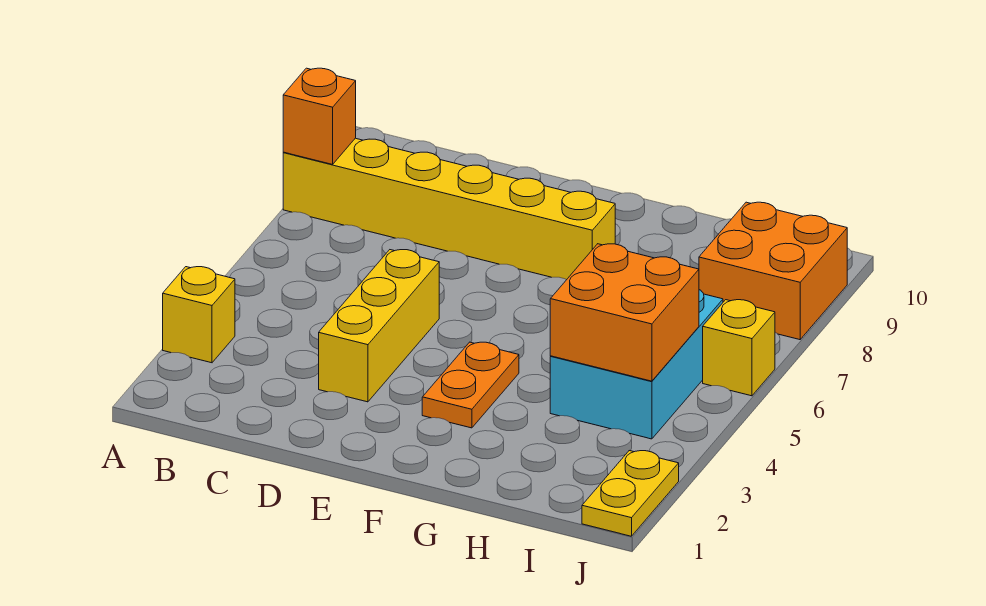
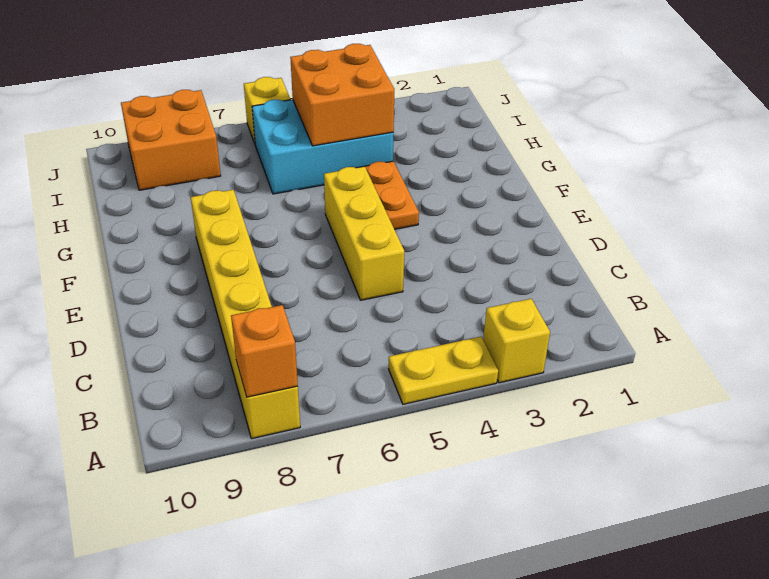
yellow 1x3 brick [319,250,439,402] -> yellow 1x3 brick turned to [324,166,404,300]
orange 1x2 plate [422,342,519,428] -> orange 1x2 plate turned to [363,161,419,229]
yellow 1x2 plate [582,451,679,536] -> yellow 1x2 plate moved to [389,337,498,404]

